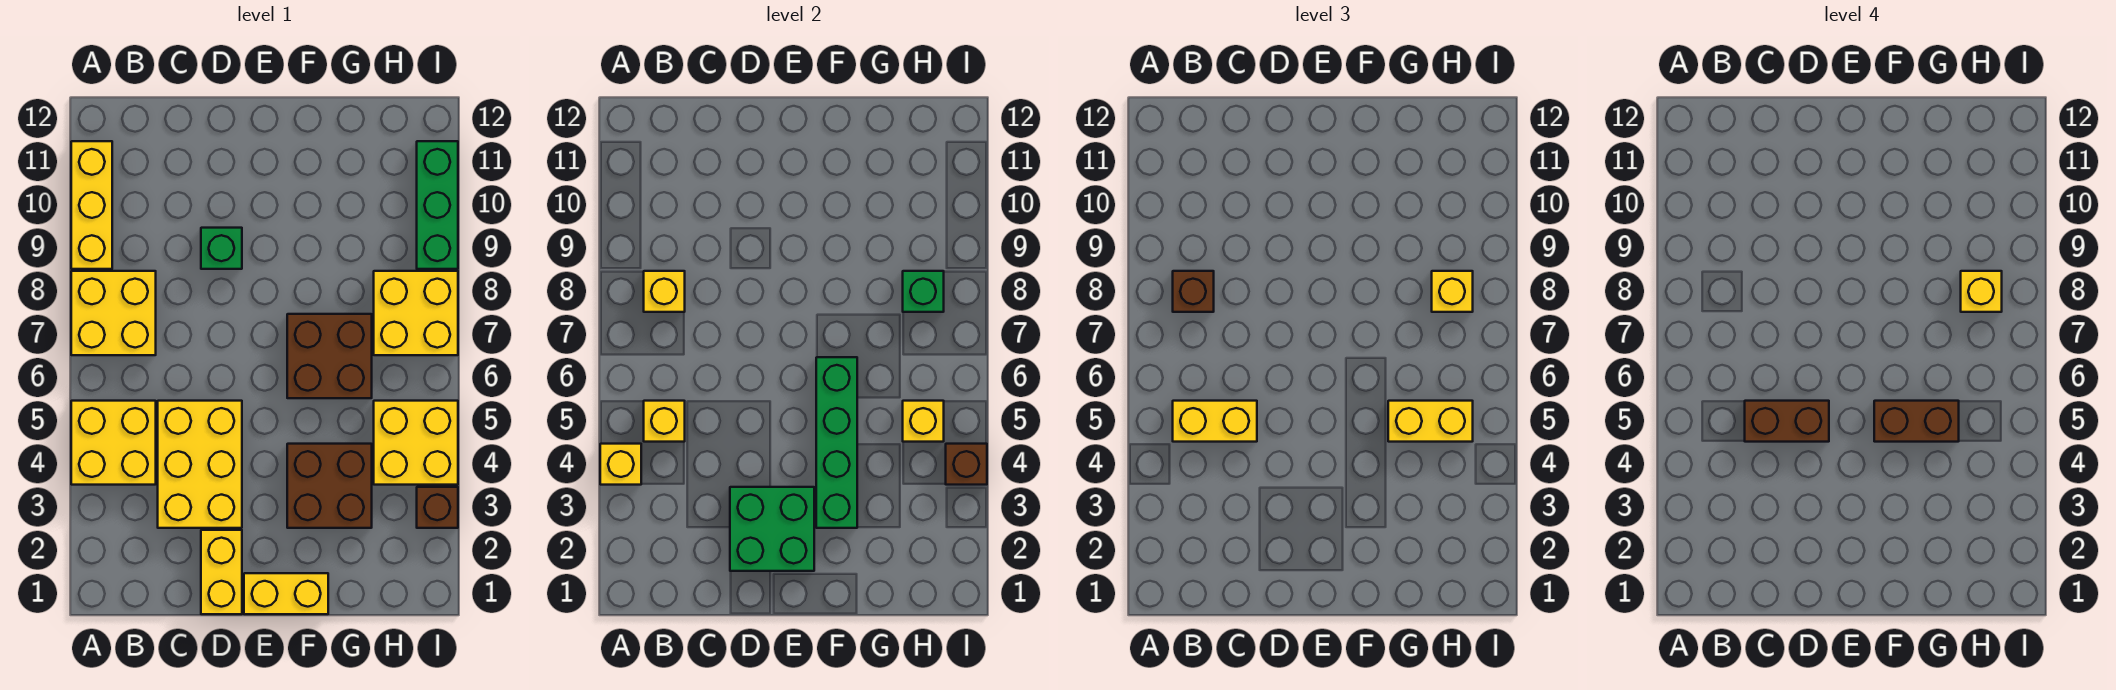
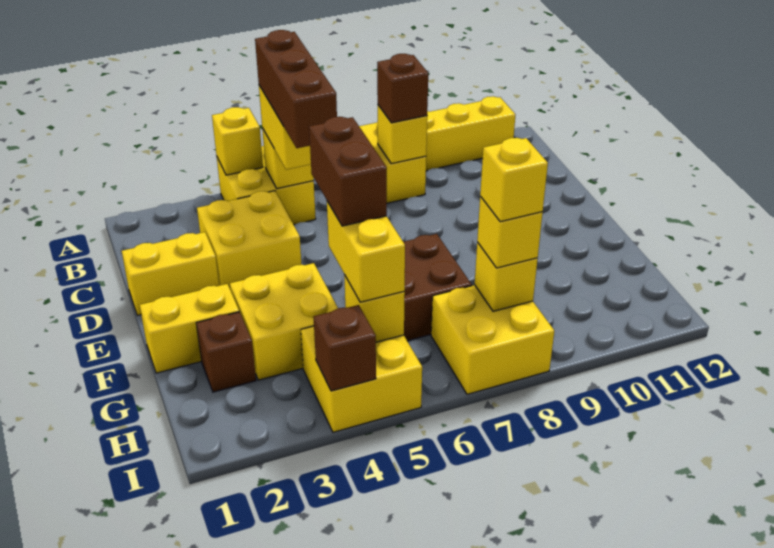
yellow 2x3 brick [158,401,242,528] -> yellow 2x2 brick [197,191,301,288]
brown 1x2 brick [1745,401,1829,442] -> brown 1x3 brick [255,30,337,148]
green 2x2 brick [730,487,814,571] -> none
green 1x1 brick [201,228,242,269] -> none
yellow 1x2 brick [244,573,328,614] -> yellow 1x2 brick turned to [140,284,239,373]
brown 2x2 brick [287,444,372,528] -> yellow 2x2 brick [230,263,338,380]
green 1x4 brick [816,357,857,528] -> none
green 1x1 brick [903,271,944,312] -> yellow 1x1 brick [475,242,538,311]
brown 1x1 brick [417,487,458,528] -> brown 1x1 brick moved to [196,312,256,392]
green 1x3 brick [417,141,458,269] -> none

